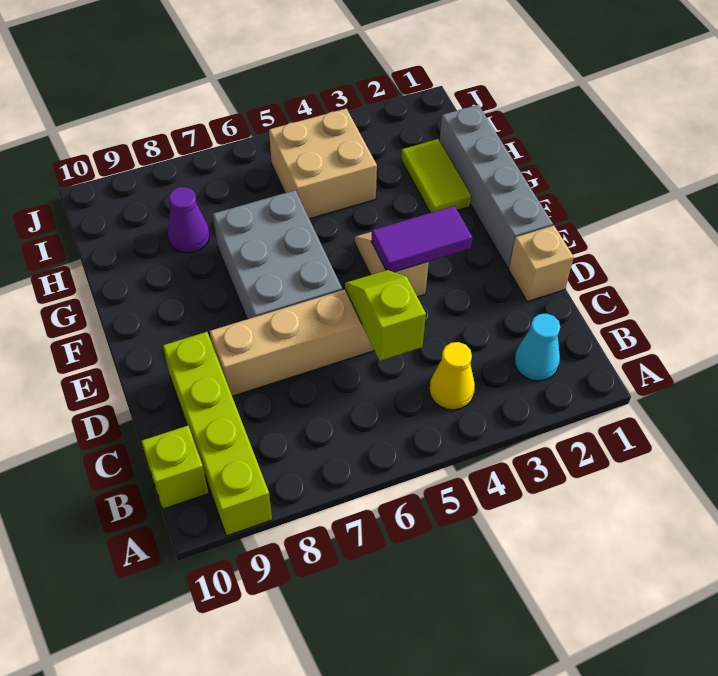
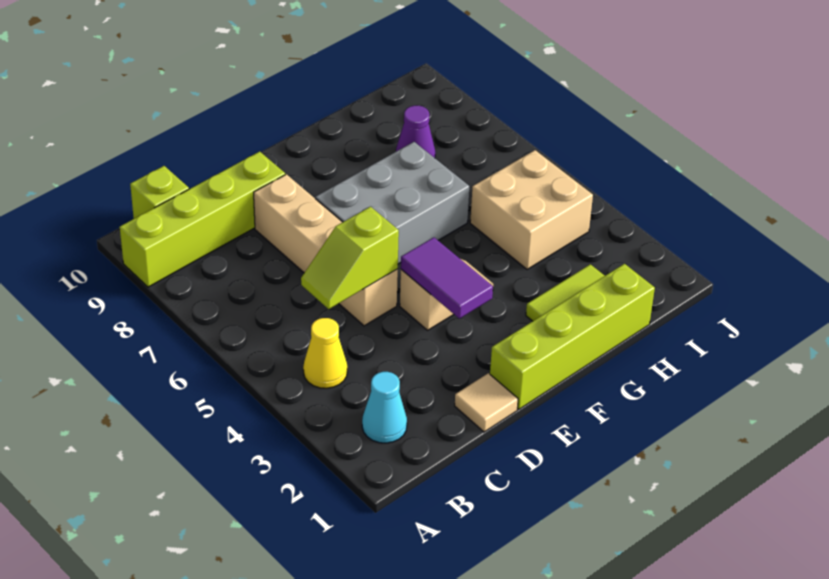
lime 1x2 slope [345,270,426,361] -> lime 1x2 slope turned to [301,206,399,309]
tan 1x1 brick [509,225,574,302] -> tan 1x1 tile [455,373,518,432]
grey 1x4 brick [439,105,553,268] -> lime 1x4 brick [490,264,655,409]

